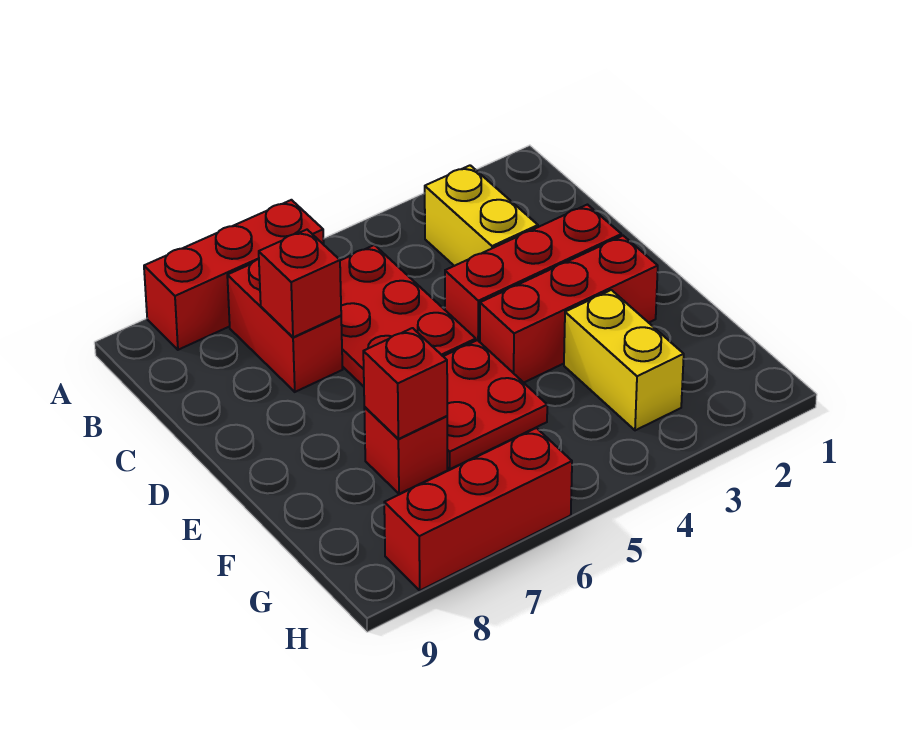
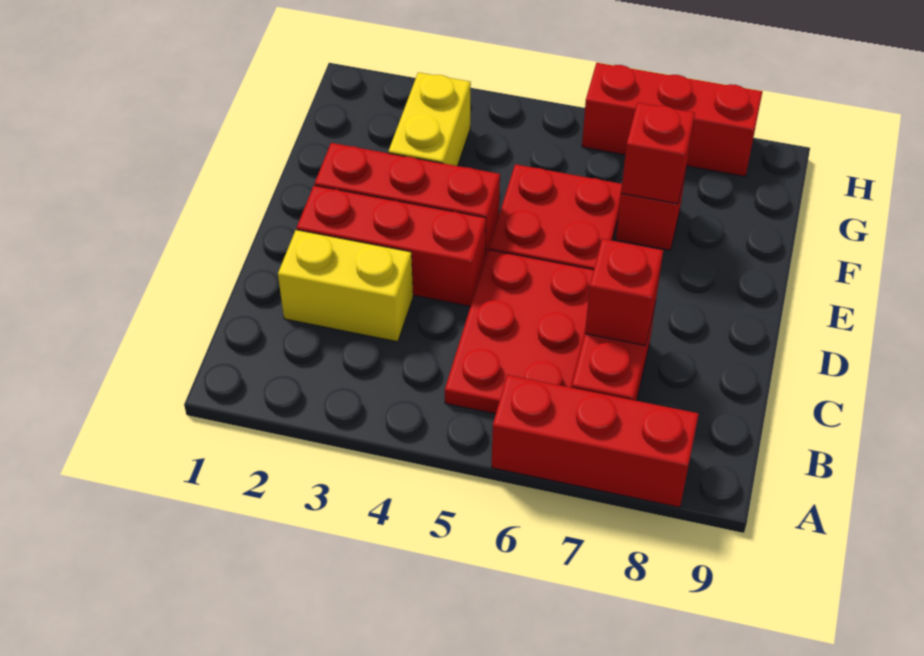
yellow 1x2 brick [425,165,538,266] -> yellow 1x2 brick turned to [278,230,413,342]

